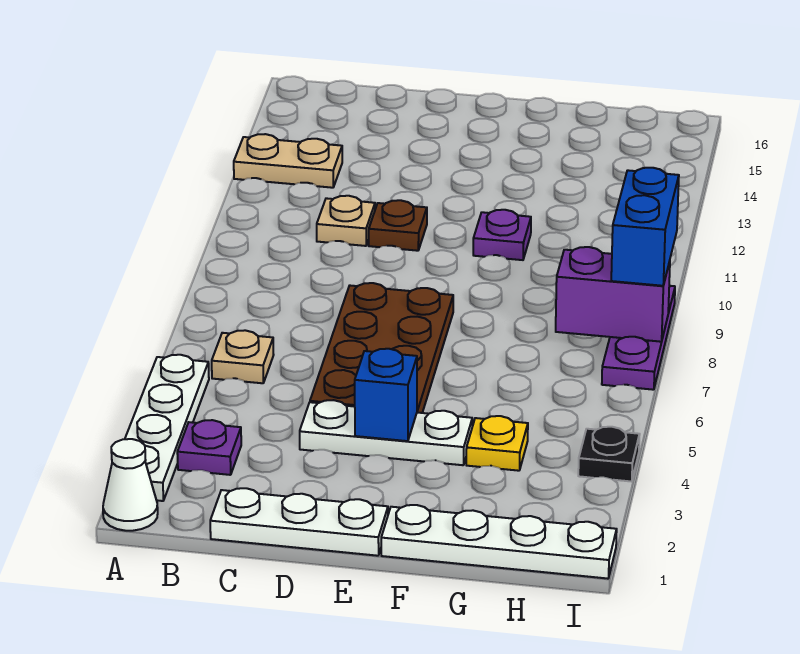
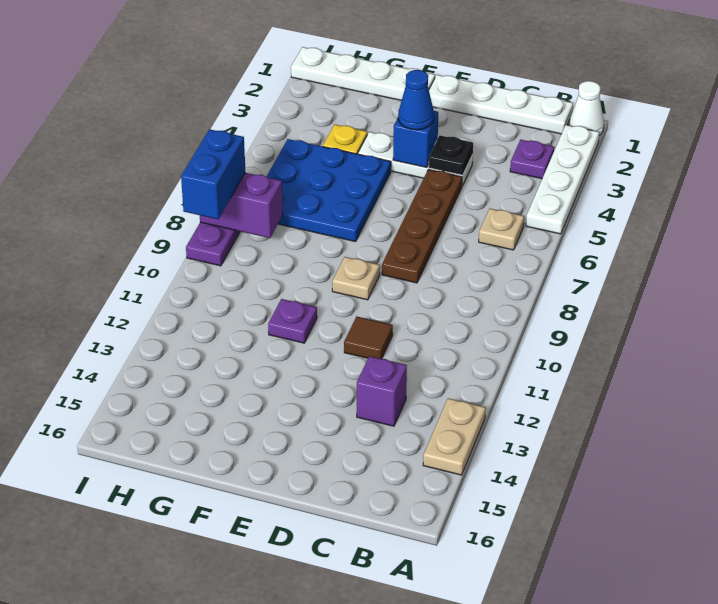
tan 1x2 plate [234,134,342,188] -> tan 1x2 plate turned to [423,398,486,475]
white 1x3 plate [210,488,388,556] -> white 1x4 plate [429,75,573,134]
tan 1x1 plate [317,196,375,246] -> tan 1x1 plate moved to [332,257,380,300]
none -> purple 1x1 brick [357,356,407,426]
brown 2x4 plate [310,283,453,413] -> brown 1x4 plate [382,169,462,283]
brown 1x1 plate [369,200,427,251] -> brown 1x1 tile [344,317,393,359]
none -> blue 1x1 cone [398,70,434,130]
none -> blue 3x3 plate [266,139,391,242]
black 1x1 plate [578,427,640,482] -> black 1x1 plate moved to [429,135,473,175]

